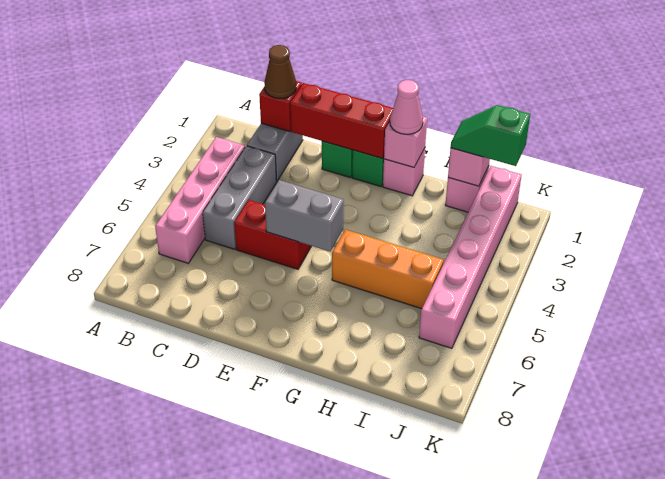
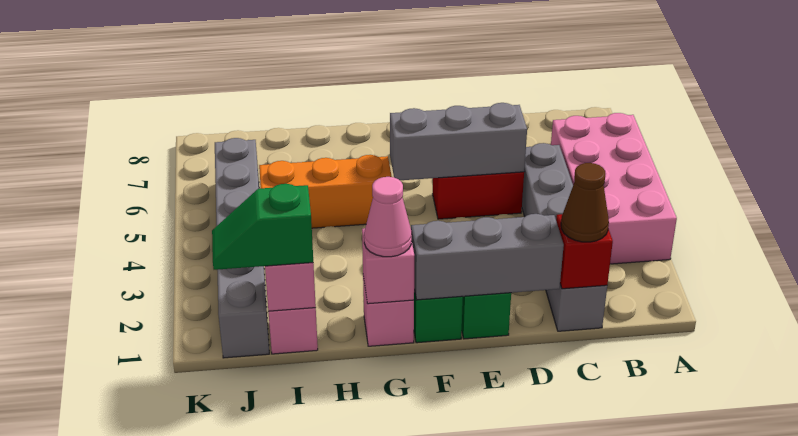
pink 1x4 brick [155,137,245,263] -> pink 2x4 brick [551,113,677,264]
red 1x3 brick [290,83,393,158] -> grey 1x3 brick [411,214,564,300]
grey 1x2 brick [265,180,344,251] -> grey 1x3 brick [390,103,527,180]
green 1x2 slope [451,105,530,166] -> green 1x2 slope turned to [212,184,313,270]
pink 1x6 brick [419,166,522,348] -> grey 1x6 brick [215,138,269,358]

